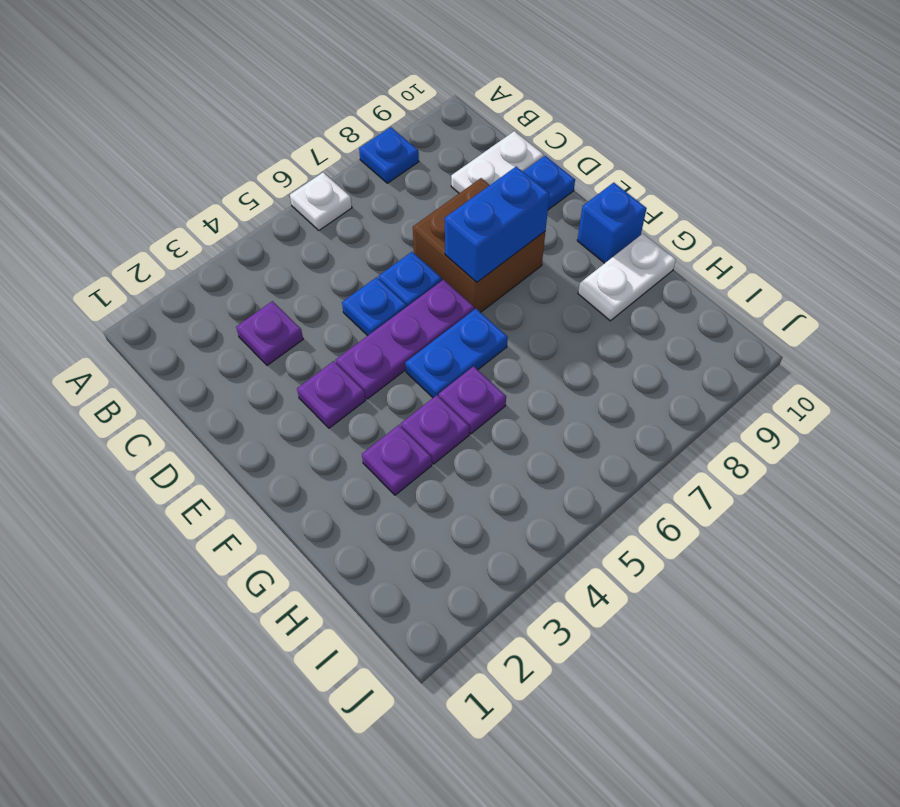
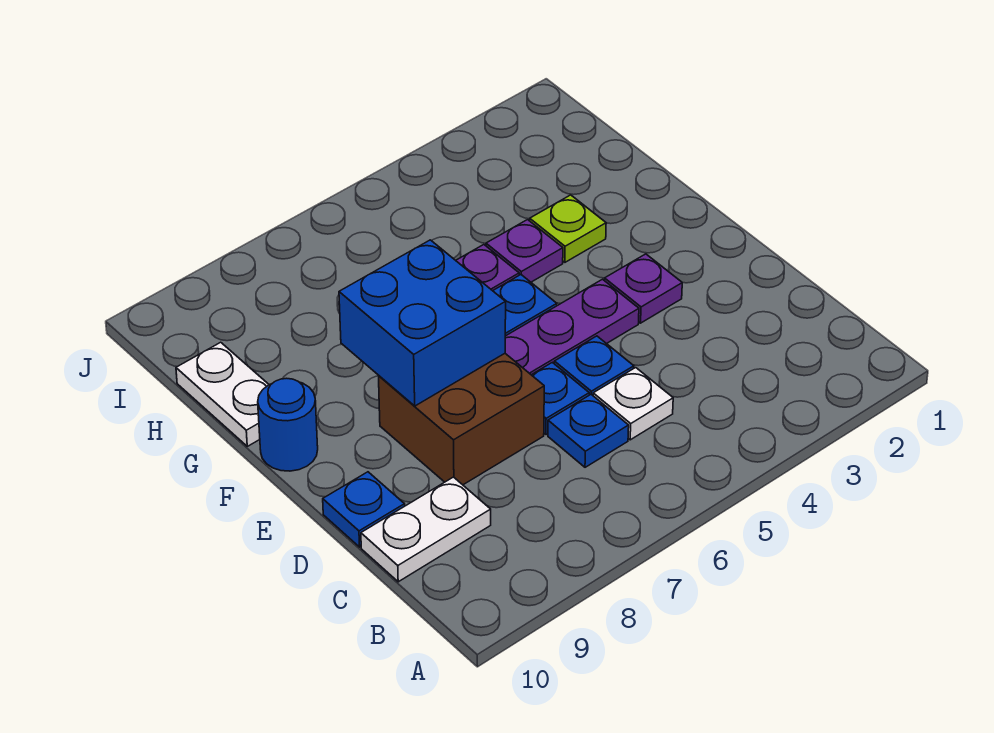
white 1x1 plate [290,173,352,230] -> white 1x1 plate moved to [593,368,673,440]
blue 1x1 plate [359,127,419,183] -> blue 1x1 plate moved to [548,395,629,467]
purple 1x1 plate [236,301,303,365] -> none
blue 1x2 brick [445,166,550,282] -> blue 2x2 brick [339,240,506,406]
blue 1x1 brick [577,183,647,263] -> blue 1x1 round brick [258,378,318,471]
purple 1x1 plate [362,425,432,495] -> lime 1x1 plate [530,195,606,262]
white 1x2 plate [578,234,676,321] -> white 1x2 plate turned to [176,342,269,446]

